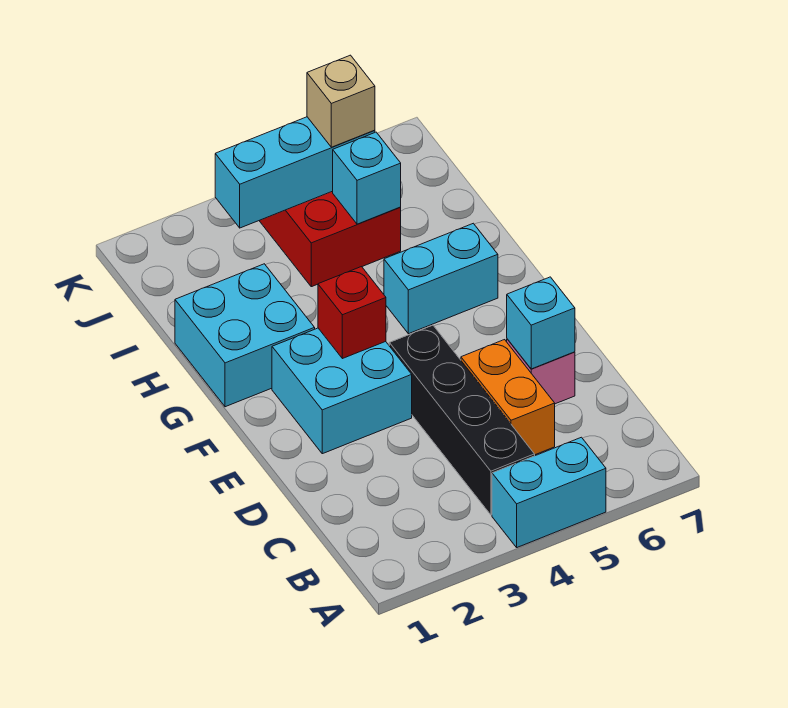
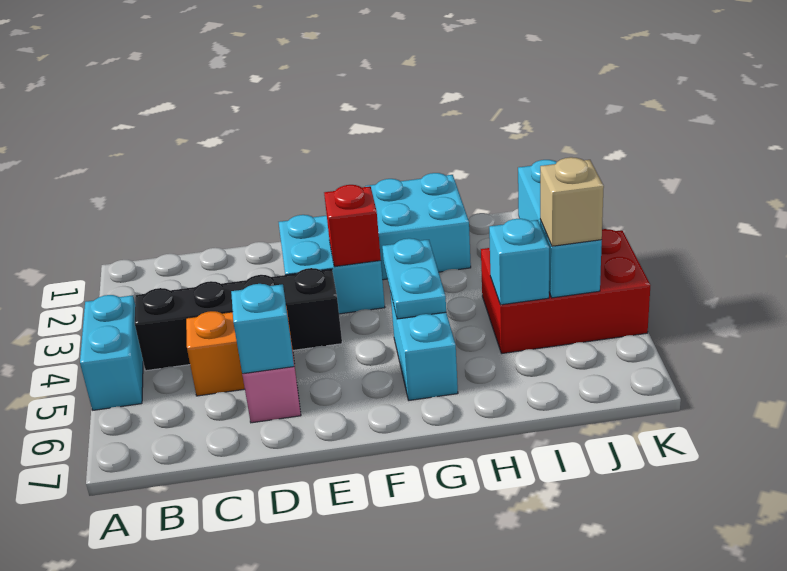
none -> cyan 1x2 plate [382,238,446,319]

